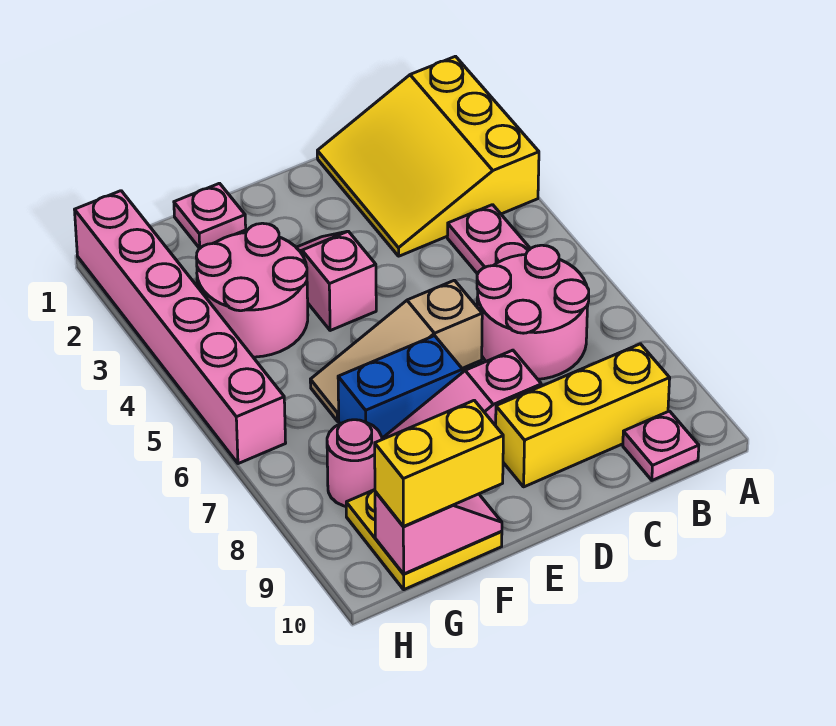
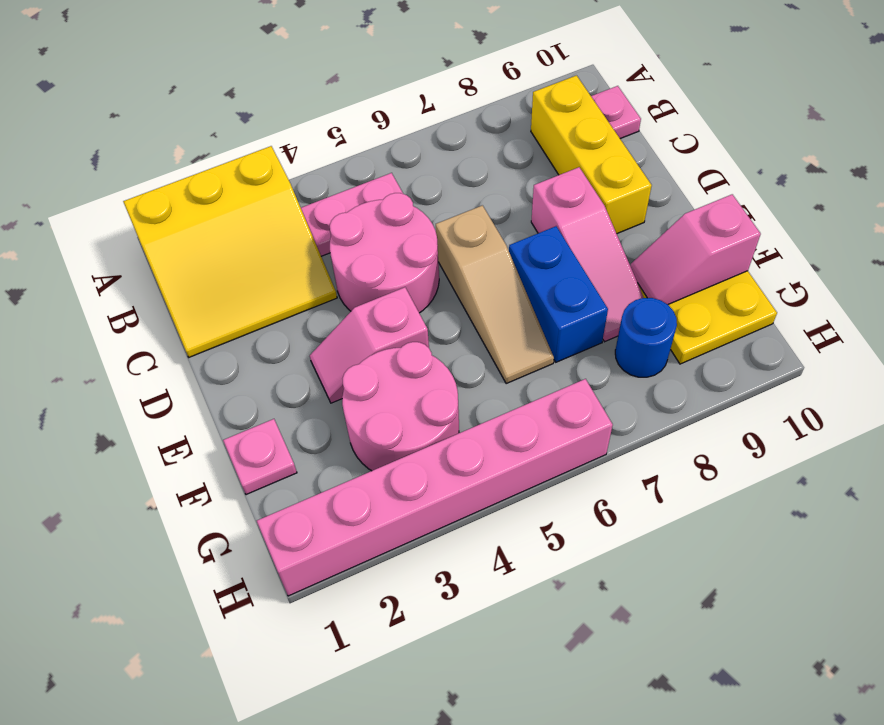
pink 2x2 round brick [477,245,589,379] -> pink 2x2 round brick moved to [330,193,439,313]
pink 1x2 slope [375,492,502,574] -> pink 1x2 slope turned to [630,194,761,304]
yellow 1x2 brick [375,400,503,527] -> none
pink 1x1 round brick [327,420,382,506] -> blue 1x1 round brick [615,298,677,377]

